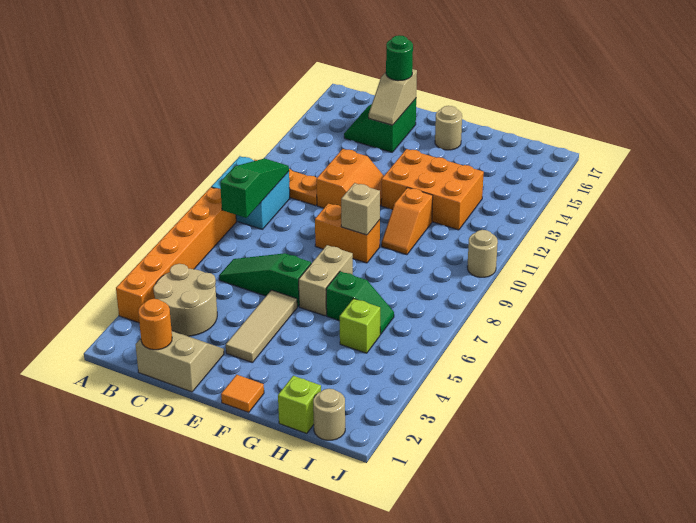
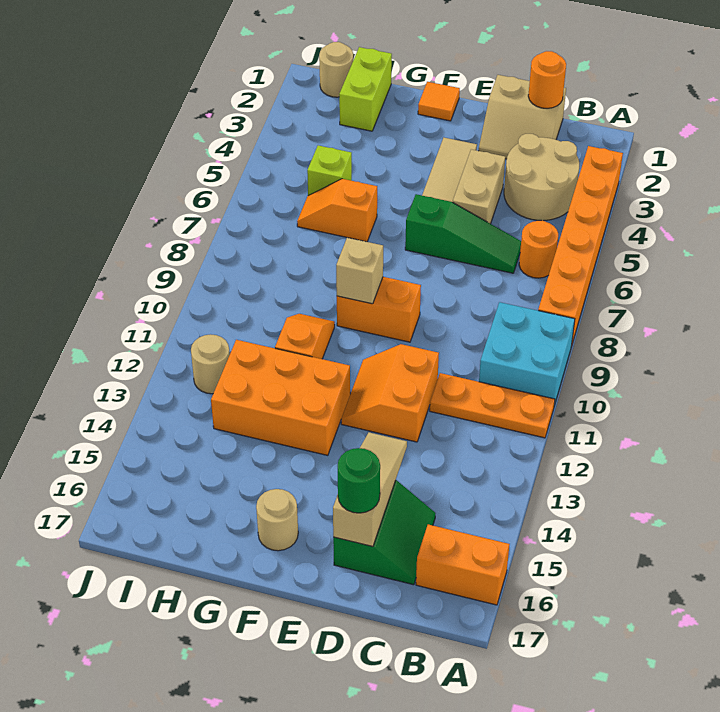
none -> orange 1x2 brick [416,524,510,605]
none -> orange 1x1 round brick [519,221,558,278]
green 1x3 slope [220,158,289,218] -> none
tan 1x2 slope [369,69,417,125] -> tan 1x3 slope [333,432,407,547]
tan 1x2 brick [299,245,353,316] -> tan 1x2 brick moved to [453,149,505,224]
green 1x2 slope [326,271,394,334] -> orange 1x2 slope [297,179,377,242]
lime 1x1 brick [278,376,321,433] -> lime 1x2 brick [339,47,392,131]
tan 1x1 round brick [467,230,498,277] -> tan 1x1 round brick moved to [191,334,230,394]

